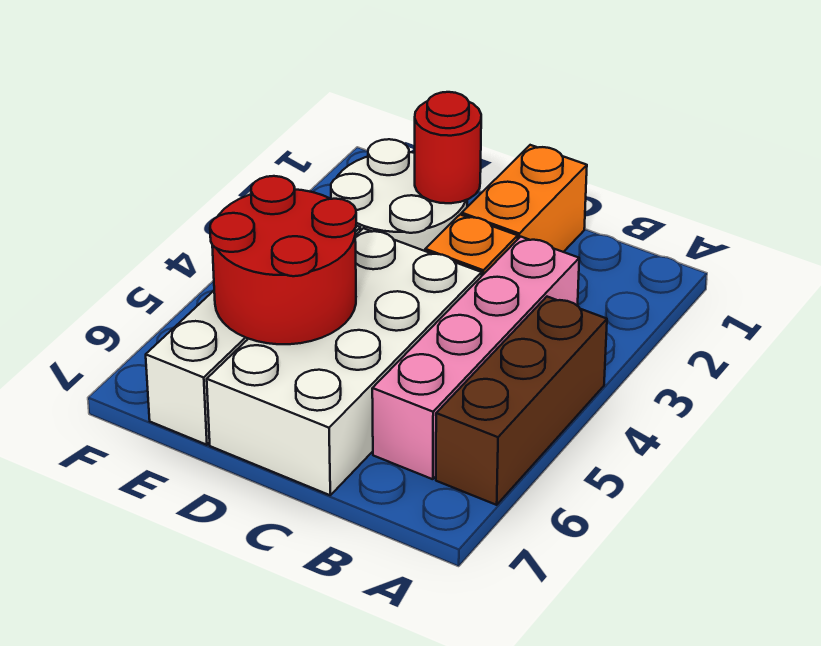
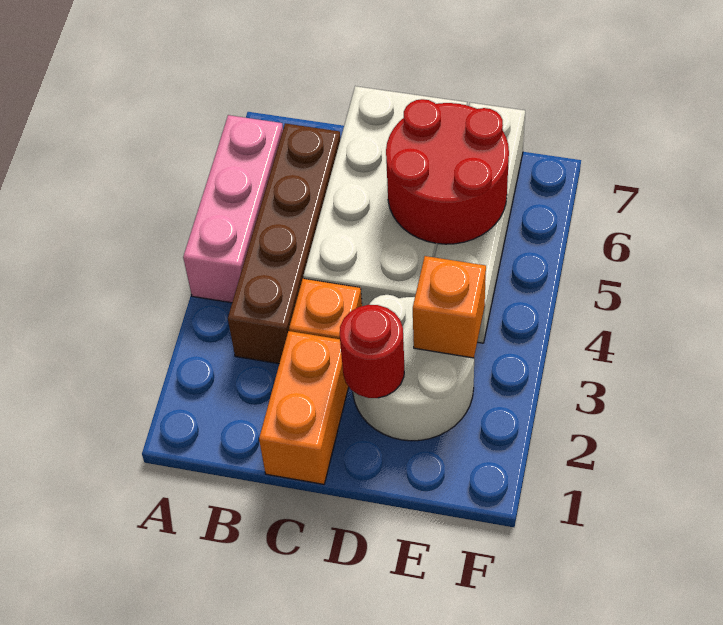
brown 1x3 brick [436,297,607,505] -> pink 1x3 brick [183,115,283,303]
pink 1x4 brick [372,237,579,479] -> brown 1x4 brick [228,123,340,364]
none -> orange 1x1 brick [413,256,486,358]

